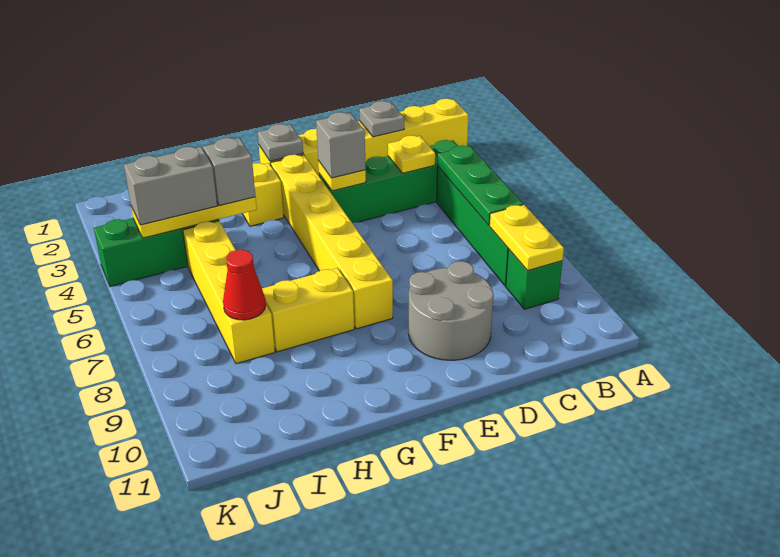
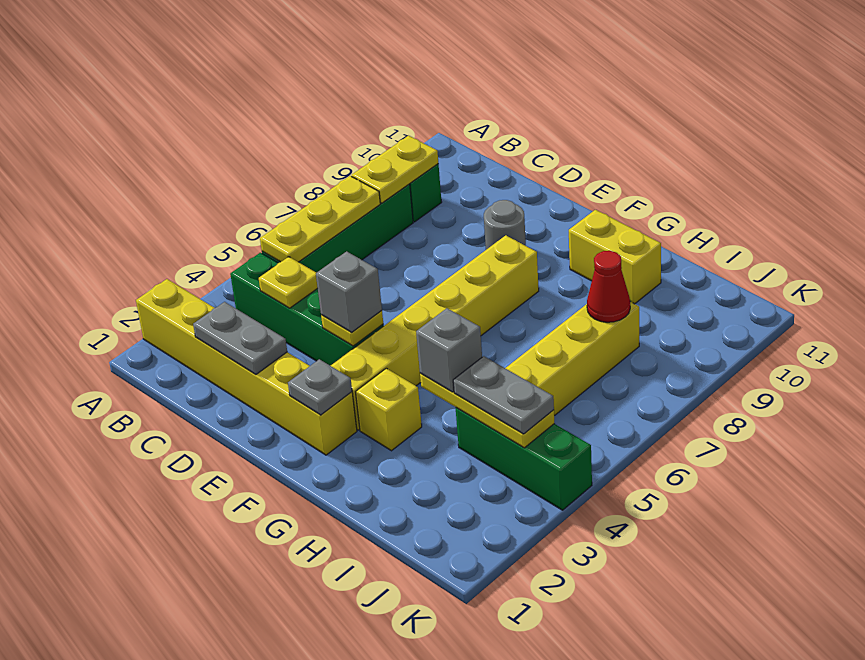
green 1x3 plate [437,146,523,225] -> yellow 1x3 plate [260,176,380,262]
grey 1x1 plate [359,101,404,137] -> grey 1x2 plate [193,302,287,375]
grey 2x2 round brick [409,261,494,360] -> grey 1x1 round brick [484,200,526,250]
yellow 1x2 brick [262,268,354,352] -> yellow 1x2 brick moved to [569,210,661,304]
grey 1x2 brick [124,147,217,225] -> grey 1x2 plate [453,356,554,434]

